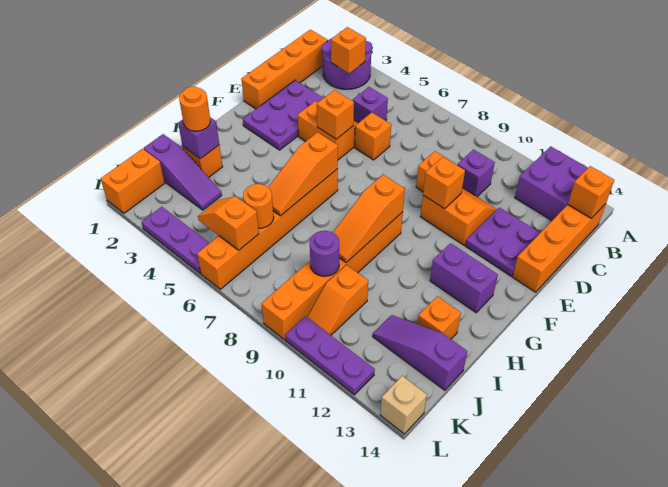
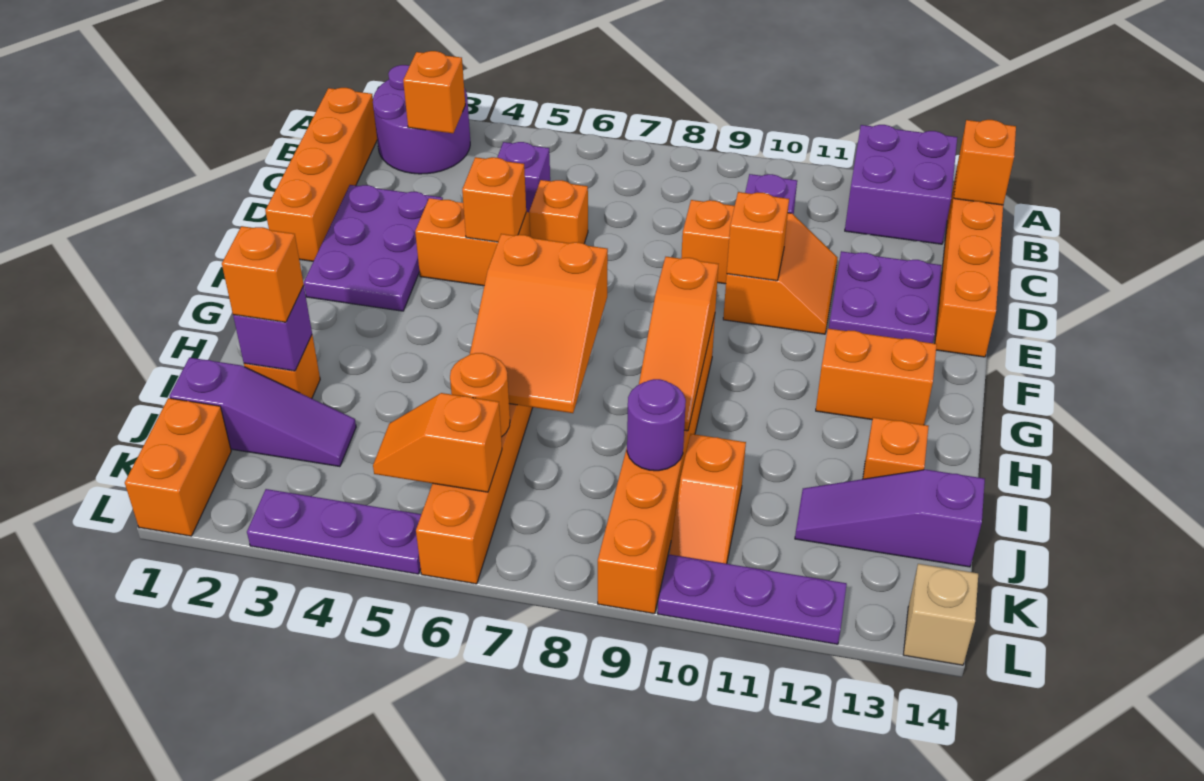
orange 2x2 slope [420,188,497,245] -> orange 2x2 slope turned to [723,213,838,334]
orange 1x3 slope [268,132,338,216] -> orange 2x3 slope [470,234,608,413]
purple 1x2 brick [430,243,498,313] -> orange 1x2 brick [816,329,937,425]
orange 1x1 round brick [179,86,210,131] -> orange 1x1 brick [222,226,304,322]

